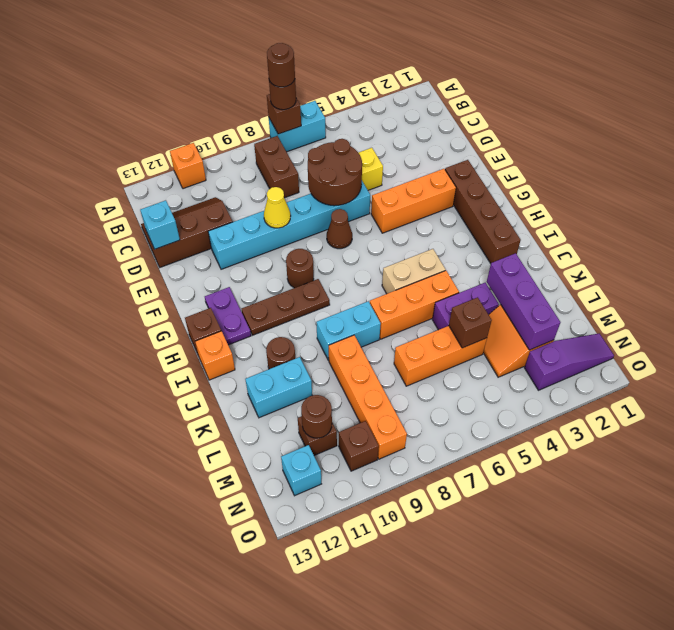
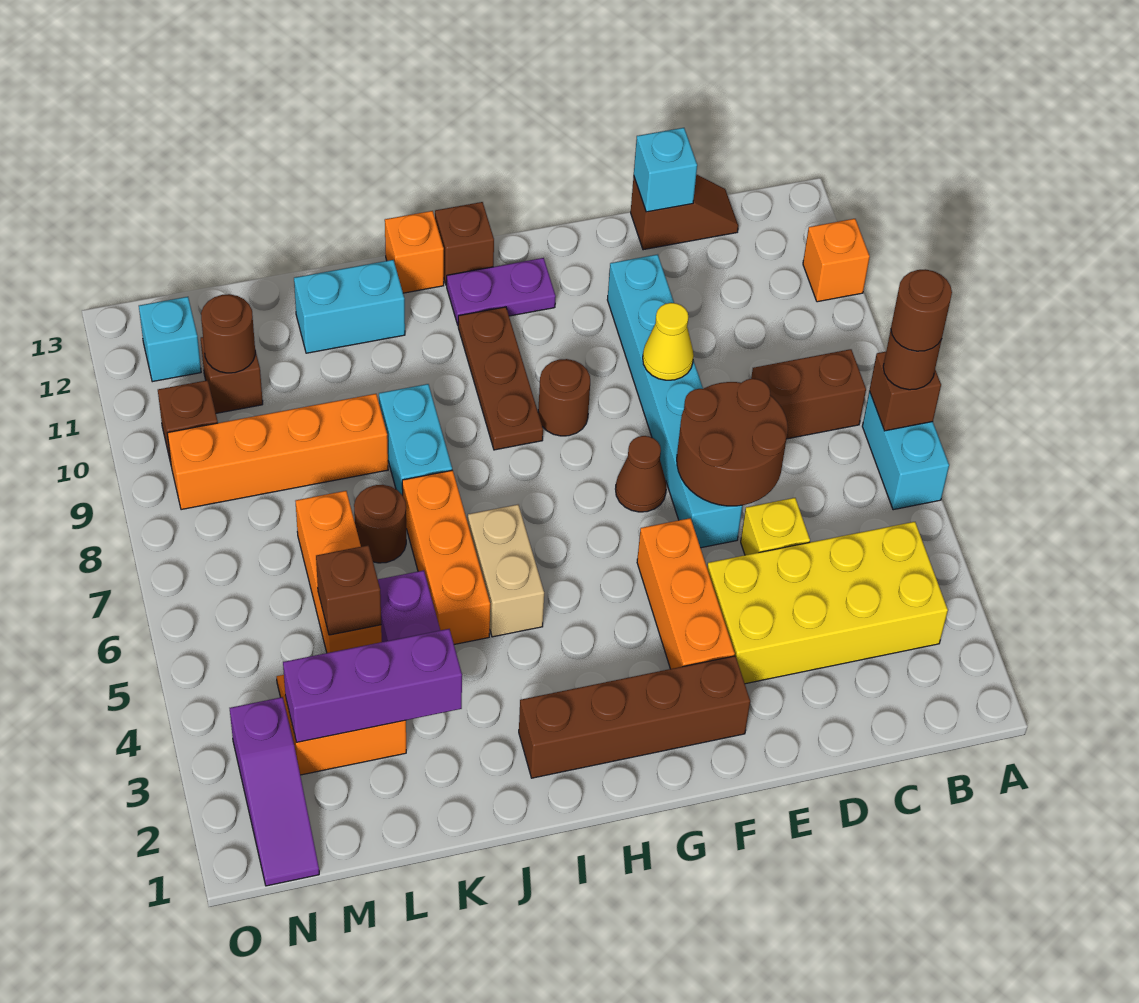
none -> yellow 2x4 brick [707,522,948,684]
brown 2x3 slope [141,197,233,267] -> brown 1x2 slope [631,174,738,250]
brown 1x1 round brick [266,337,295,369] -> brown 1x1 round brick moved to [354,485,406,563]
cyan 1x2 brick [245,357,312,418] -> cyan 1x2 brick turned to [294,260,405,353]

